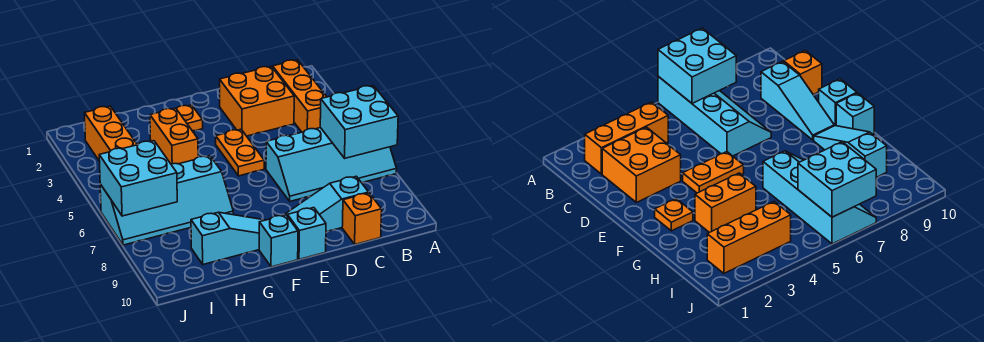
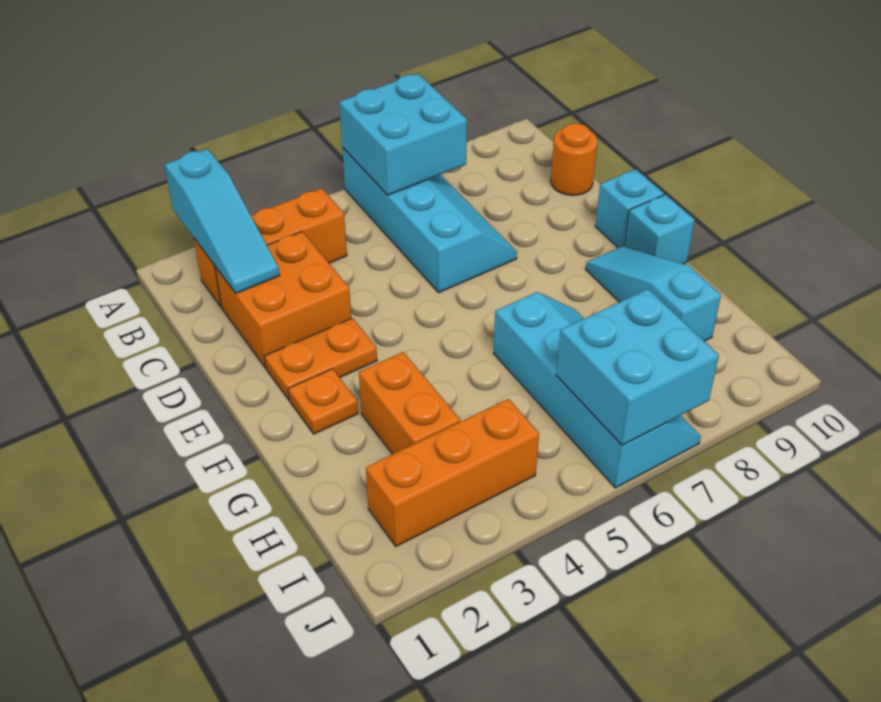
cyan 1x3 slope [284,176,369,232] -> cyan 1x3 slope moved to [164,149,280,293]
orange 1x1 brick [342,193,382,244] -> orange 1x1 round brick [551,123,597,195]
orange 1x2 plate [216,129,264,176] -> orange 1x2 plate moved to [264,318,377,400]
orange 1x2 brick [150,108,198,164] -> orange 1x2 brick turned to [359,352,460,454]

